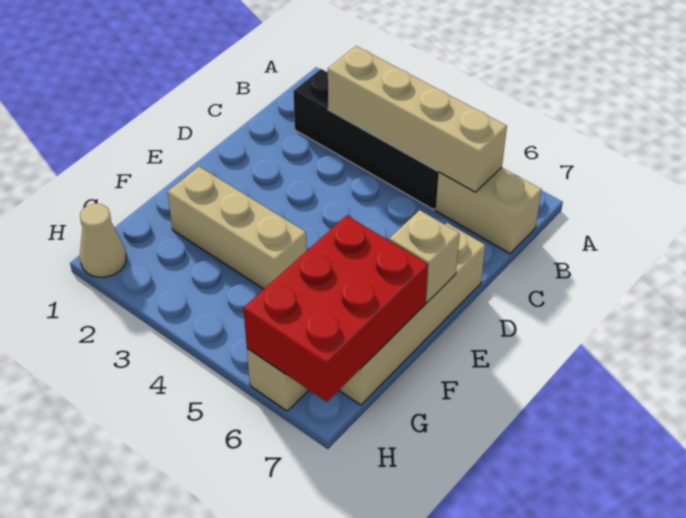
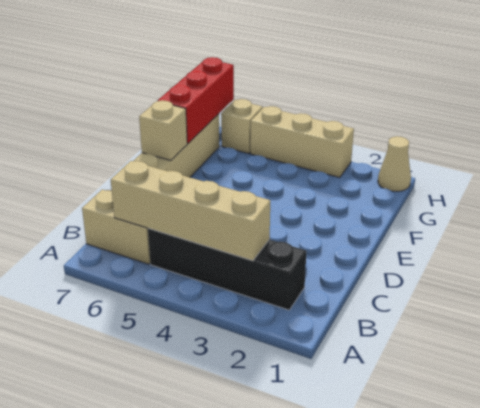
tan 1x3 brick [167,167,307,289] -> tan 1x3 brick moved to [250,106,354,178]
red 2x3 brick [243,216,428,402] -> red 1x3 brick [158,57,234,144]

